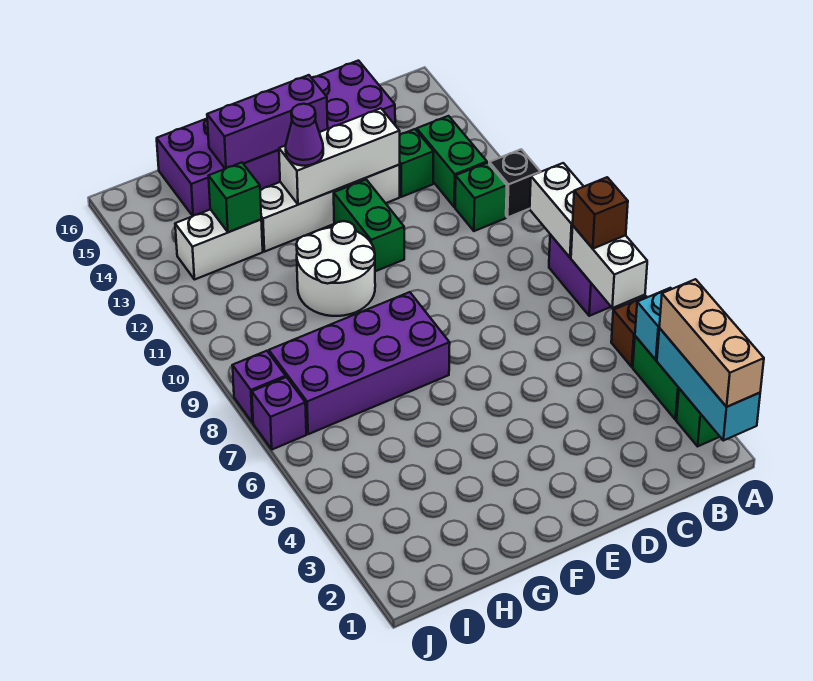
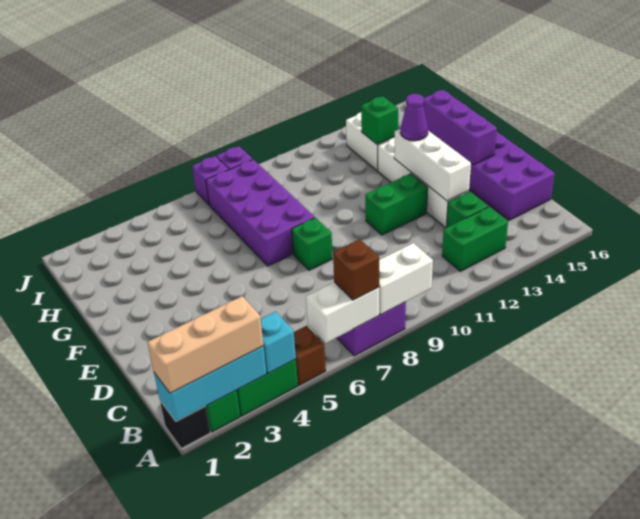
black 1x1 brick [489,149,540,217] -> black 1x1 brick moved to [160,401,210,448]
green 1x1 brick [455,163,507,231] -> green 1x1 brick moved to [292,218,333,270]
white 2x2 round brick [296,221,375,316] -> none

